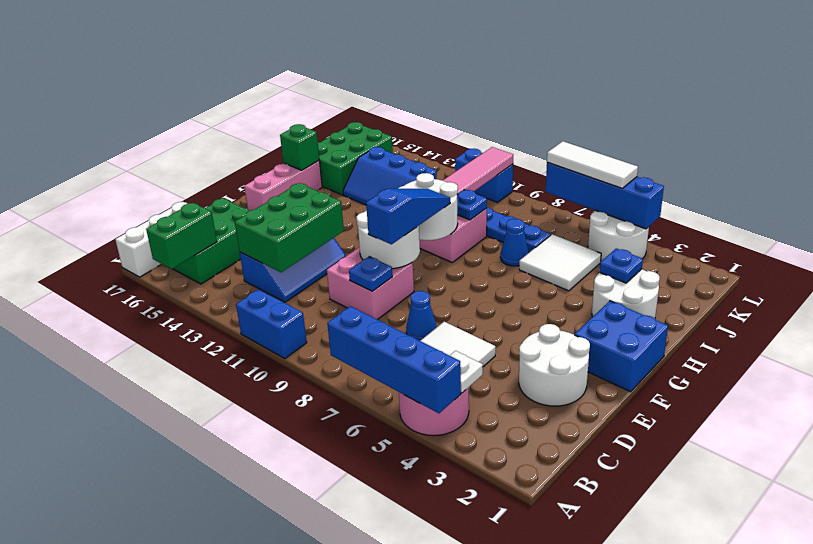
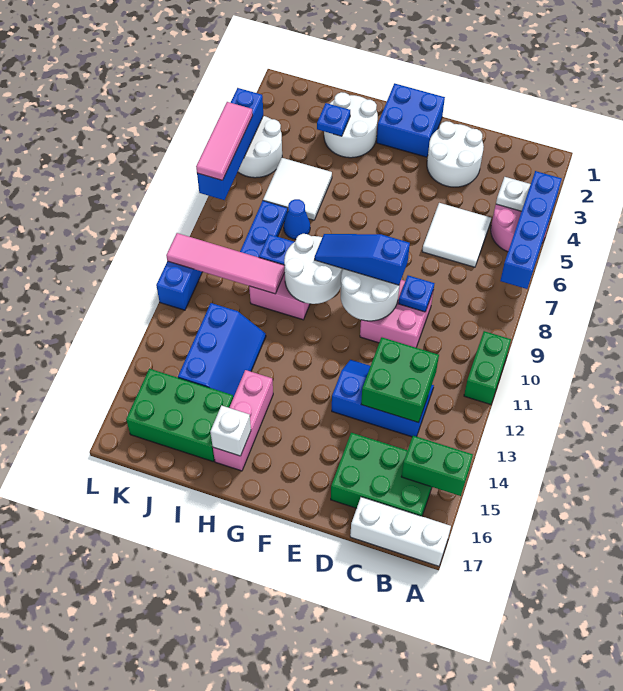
blue 1x2 brick [236,289,307,359] -> green 1x2 brick [464,331,511,405]
green 2x3 brick [235,183,344,272] -> green 2x2 brick [361,337,439,423]
blue 1x1 cone [406,291,437,341] -> none
pink 1x3 brick [244,161,322,211] -> pink 1x3 brick turned to [213,370,273,471]
green 1x1 brick [280,124,319,170] -> white 1x1 brick [210,406,251,456]
white 1x3 tile [547,141,638,188] -> pink 1x3 tile [196,102,253,180]

